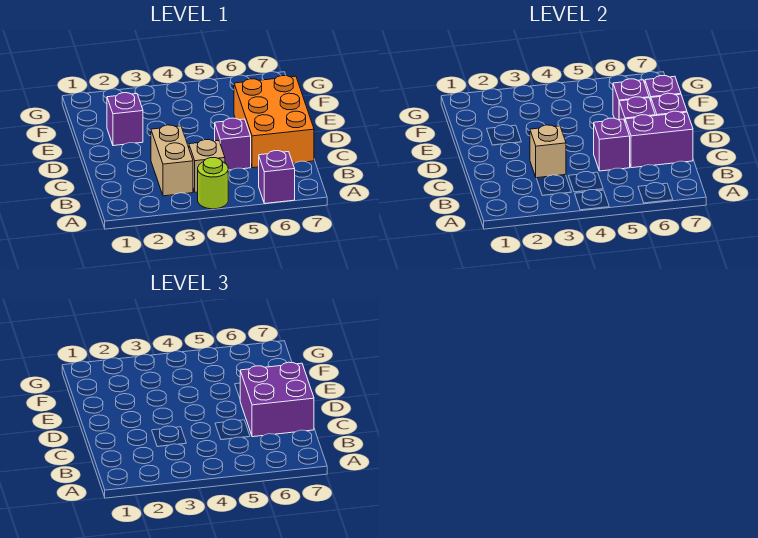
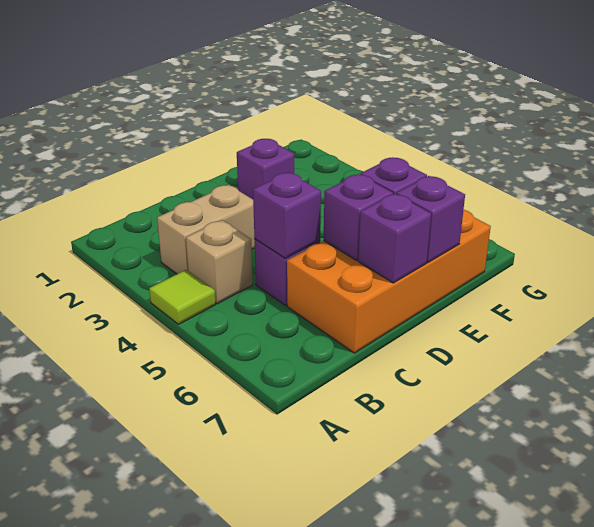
lime 1x1 round brick [198,158,228,209] -> lime 1x1 tile [149,270,216,324]
purple 1x1 brick [259,151,295,204] -> none
tan 1x1 brick [530,125,566,178] -> none
orange 2x3 brick [234,76,314,168] -> orange 2x4 brick [287,210,491,353]
purple 1x2 brick [625,111,693,168] -> none
purple 2x2 brick [240,362,314,437] -> none

